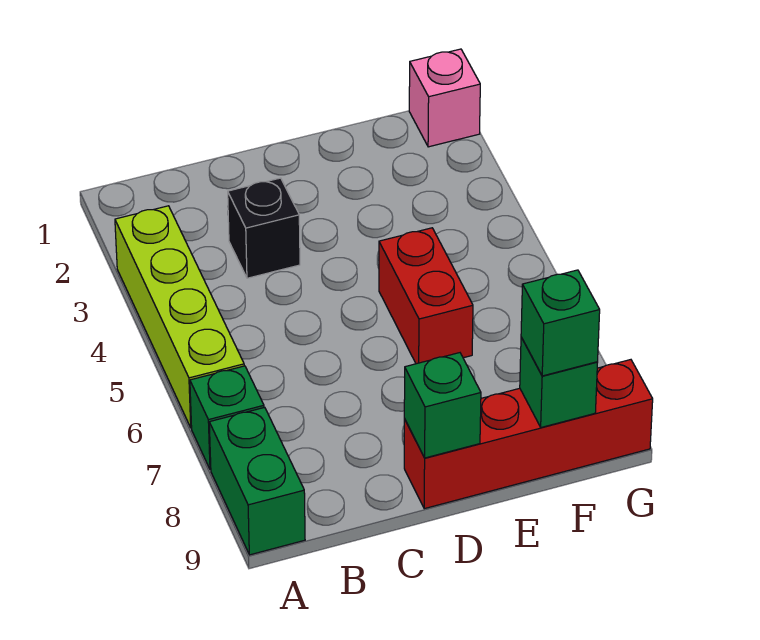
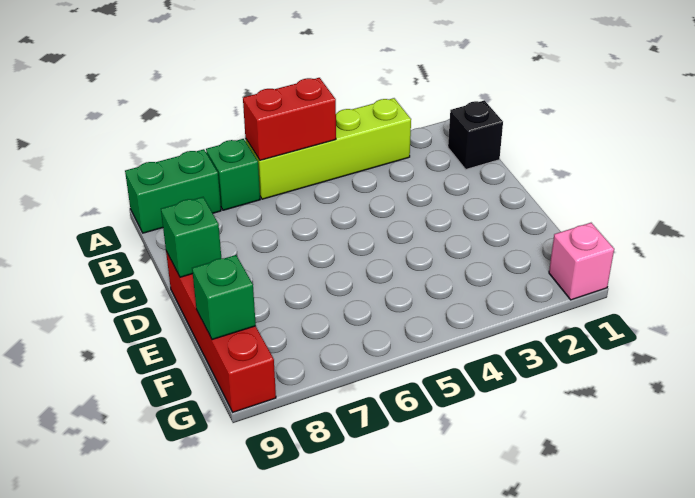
black 1x1 brick [228,178,300,278] -> black 1x1 brick moved to [448,100,503,169]
red 1x2 brick [379,228,473,364] -> red 1x2 brick moved to [243,78,336,160]
green 1x1 brick [521,270,600,376] -> none

